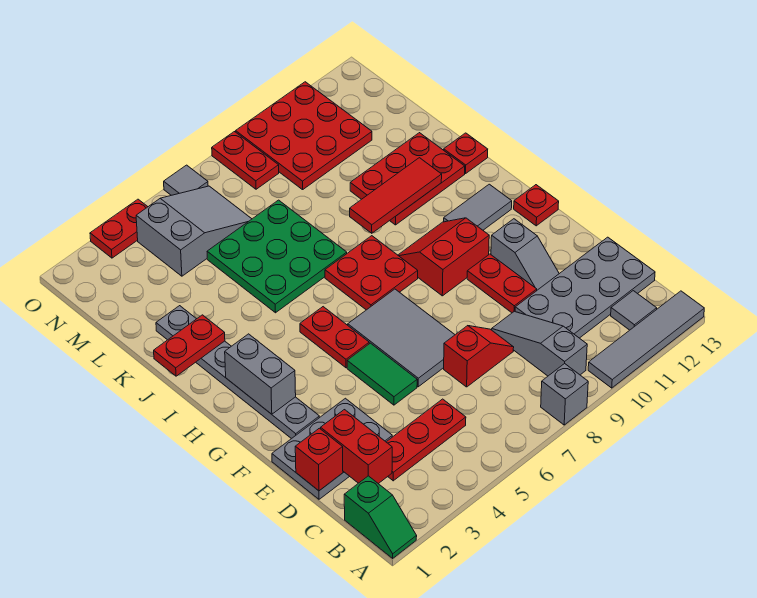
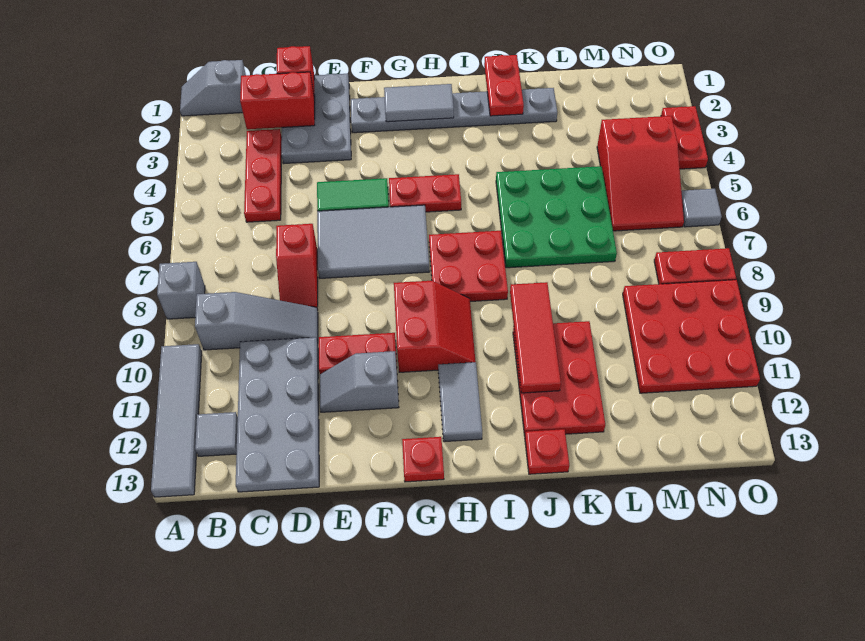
green 1x2 slope [344,476,417,558] -> grey 1x2 slope [180,60,246,116]
grey 1x2 brick [225,334,296,414] -> grey 1x2 tile [384,84,454,122]
grey 2x3 slope [136,186,251,276] -> red 2x3 slope [597,116,684,231]

